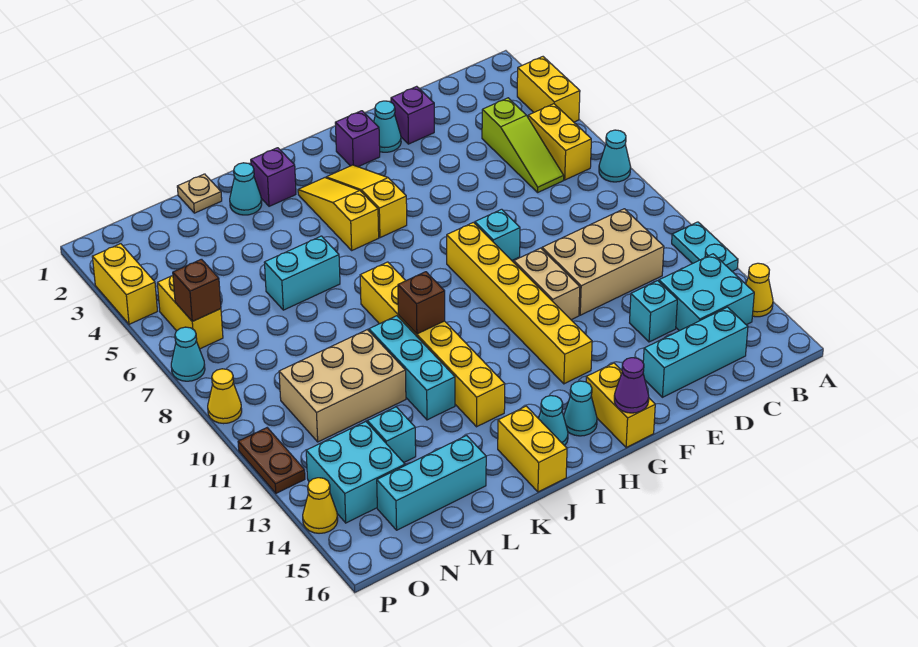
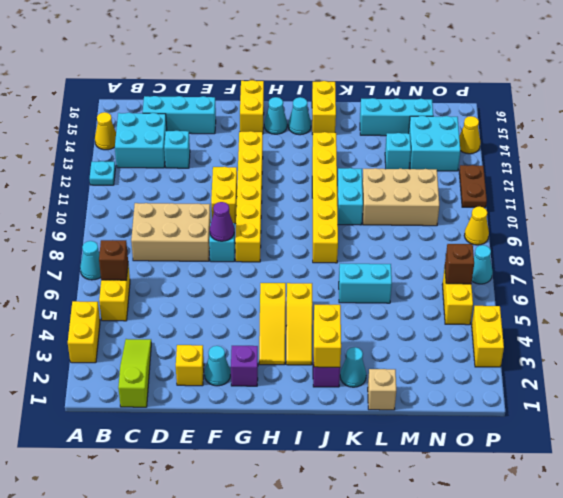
cyan 1x2 plate [672,222,738,272] -> cyan 1x1 plate [90,161,115,185]
lime 1x3 slope [482,98,564,192] -> lime 1x3 slope moved to [118,339,151,407]
tan 2x3 brick [542,209,664,315] -> tan 2x3 brick moved to [131,203,211,261]
purple 1x1 brick [391,86,434,144] -> yellow 1x1 brick [176,345,204,386]
tan 1x2 brick [514,248,580,320] -> yellow 1x2 brick [211,167,237,224]
purple 1x1 cone [614,358,649,413] -> purple 1x1 cone moved to [210,202,234,241]
none -> yellow 1x2 brick [314,305,341,367]
brown 1x1 brick [398,272,445,334] -> brown 1x1 brick moved to [99,240,128,280]
cyan 1x3 brick [369,316,455,420] -> cyan 1x2 brick [337,168,363,225]
tan 1x1 plate [177,174,222,213] -> tan 1x1 brick [368,369,396,410]

